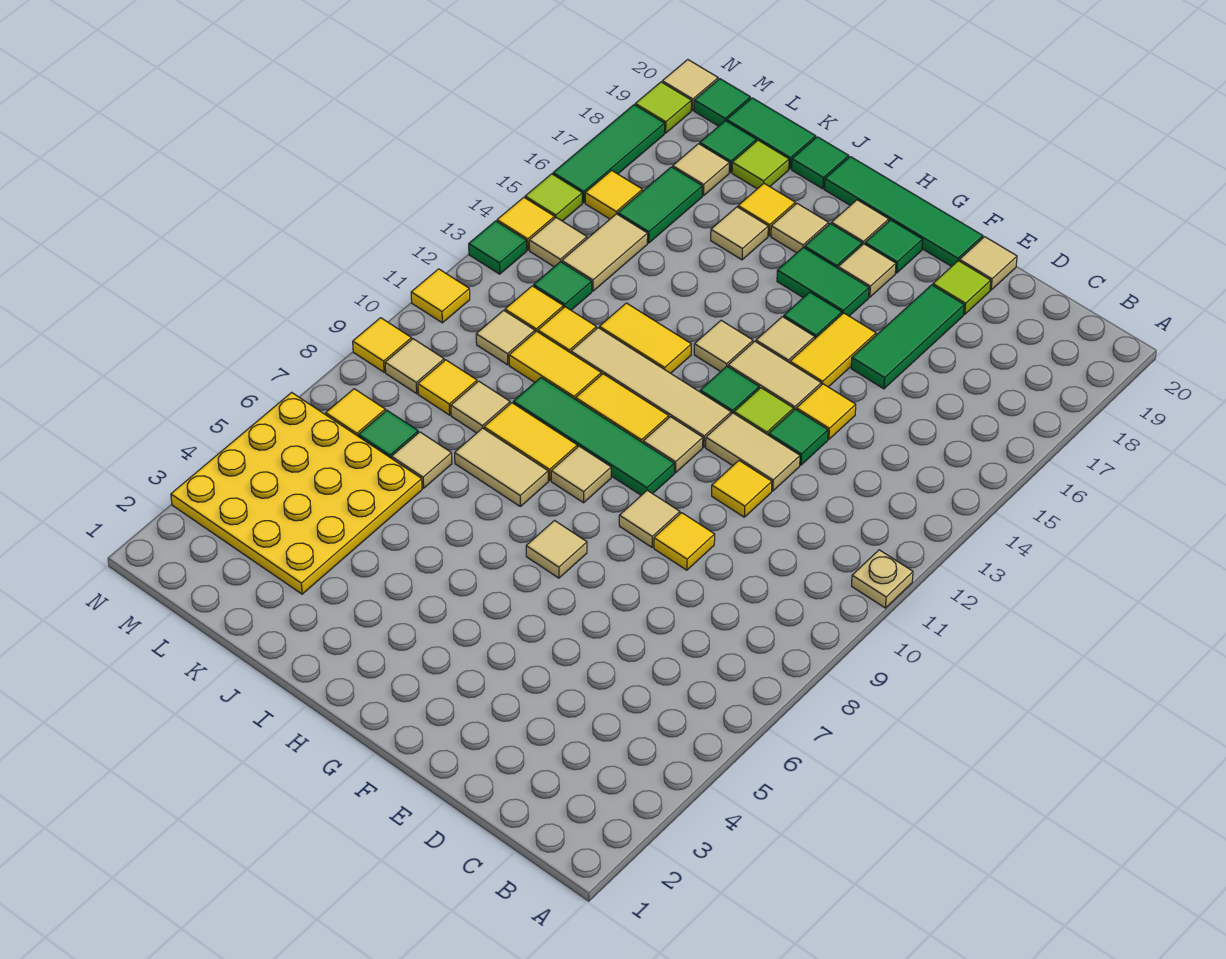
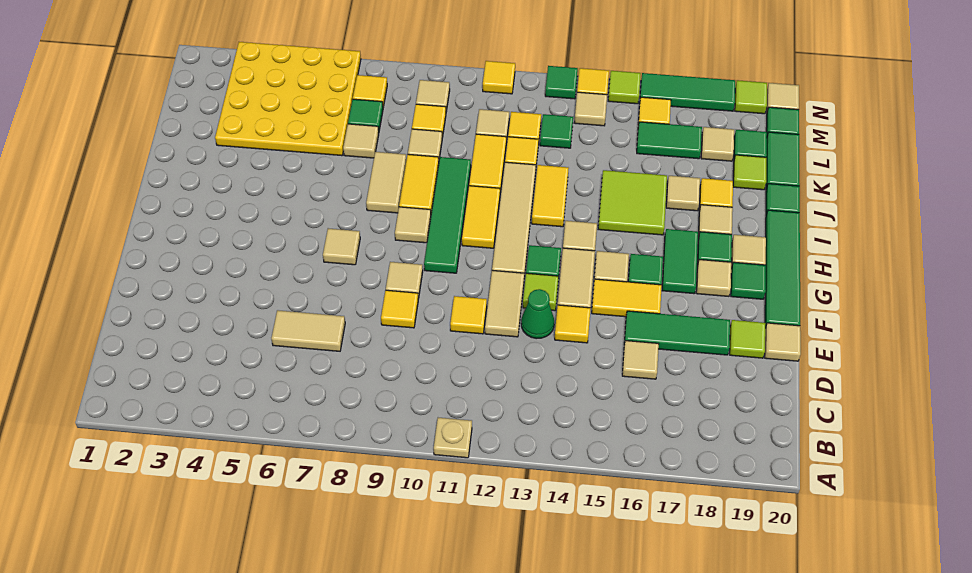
green 1x1 tile [769,409,828,465] -> green 1x1 cone [521,289,554,339]
tan 1x1 tile [643,417,703,473] -> tan 1x1 tile moved to [622,341,659,379]
none -> lime 2x2 tile [598,170,667,235]
tan 1x2 tile [562,214,648,291] -> tan 1x2 tile moved to [271,310,345,351]
yellow 1x1 tile [353,318,412,372] -> none

